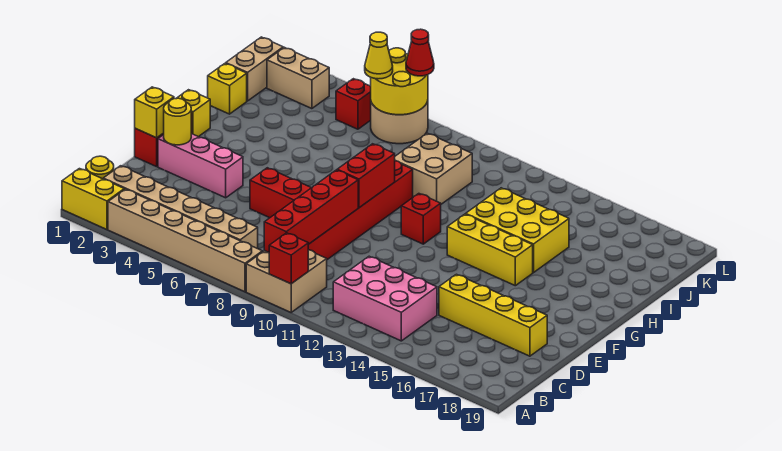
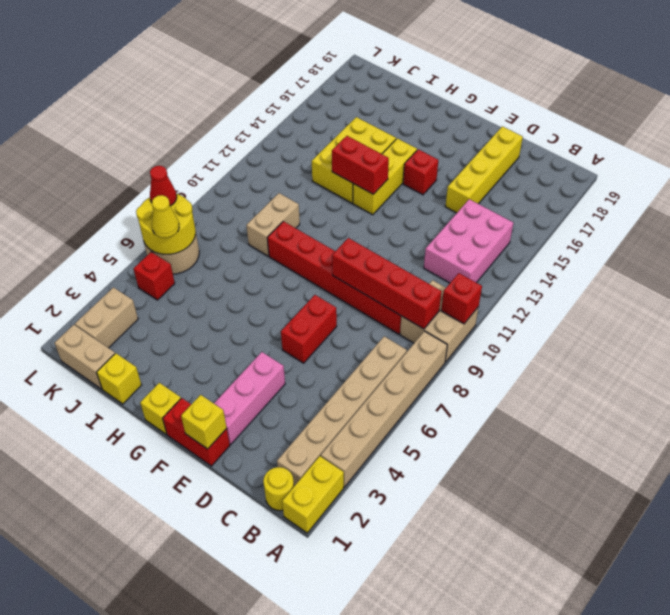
yellow 1x1 round brick [164,98,191,145] -> none
red 1x2 brick [337,144,395,208] -> red 1x2 brick moved to [332,136,389,194]
red 1x1 brick [401,194,441,244] -> red 1x1 brick moved to [403,149,438,195]
tan 2x2 brick [395,133,472,204] -> tan 1x2 brick [246,193,300,256]

